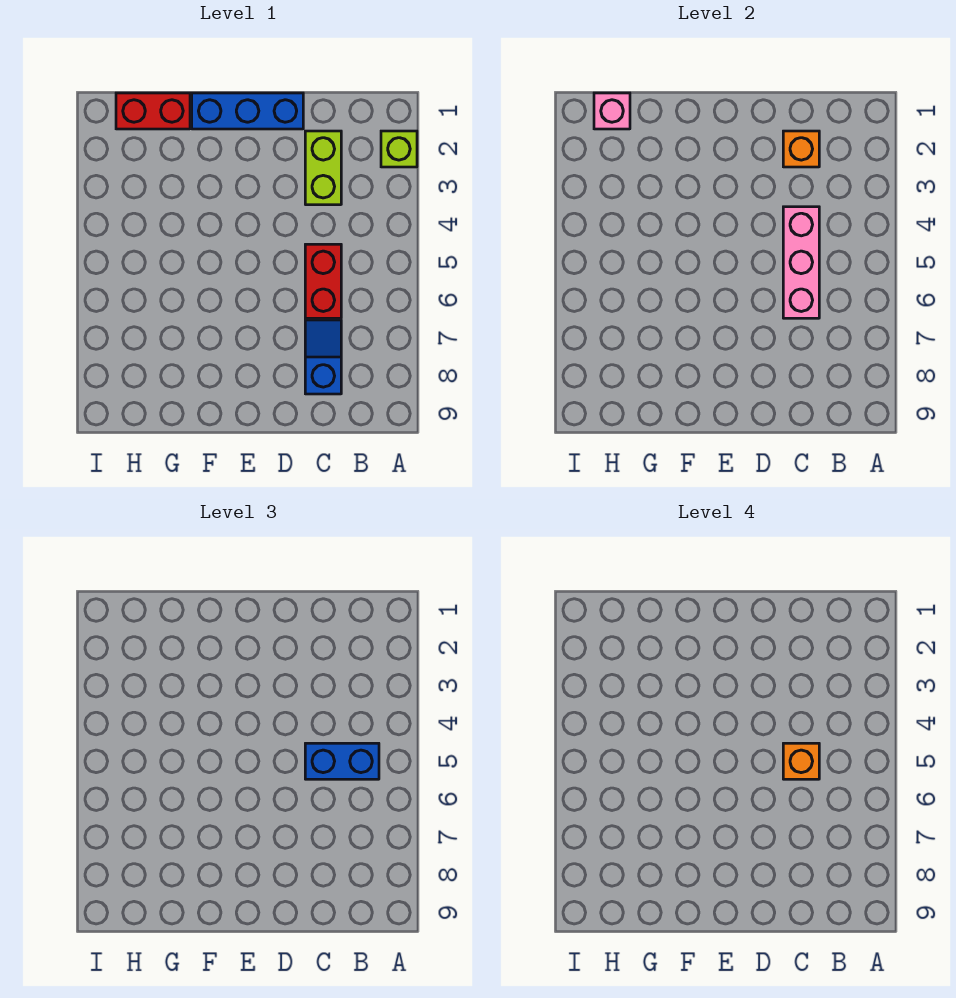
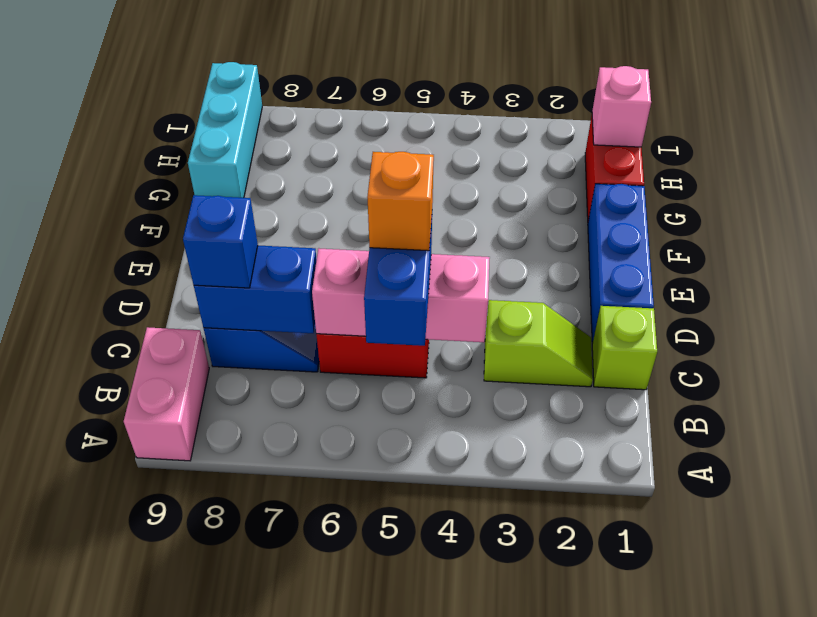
lime 1x1 brick [381,131,417,167] -> lime 1x1 brick moved to [592,306,657,390]
none -> pink 1x2 brick [124,327,209,461]
lime 1x2 brick [305,131,341,205] -> lime 1x2 slope [484,300,593,387]
orange 1x1 brick [783,131,819,167] -> none
none -> blue 1x2 brick [194,246,317,333]
none -> blue 1x1 brick [183,195,258,288]
none -> cyan 1x3 brick [188,62,262,198]

